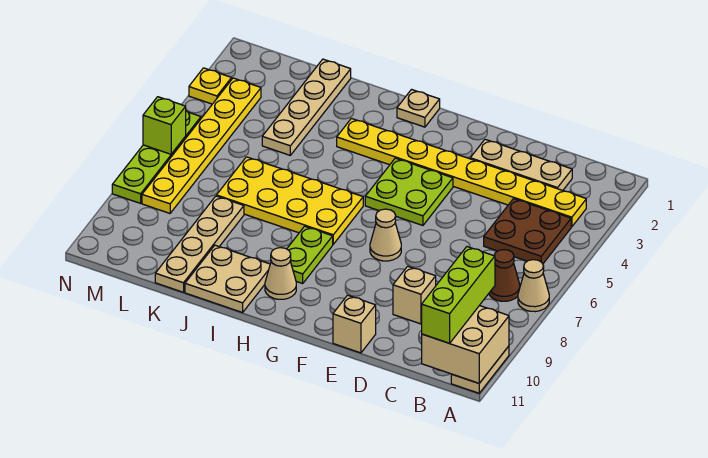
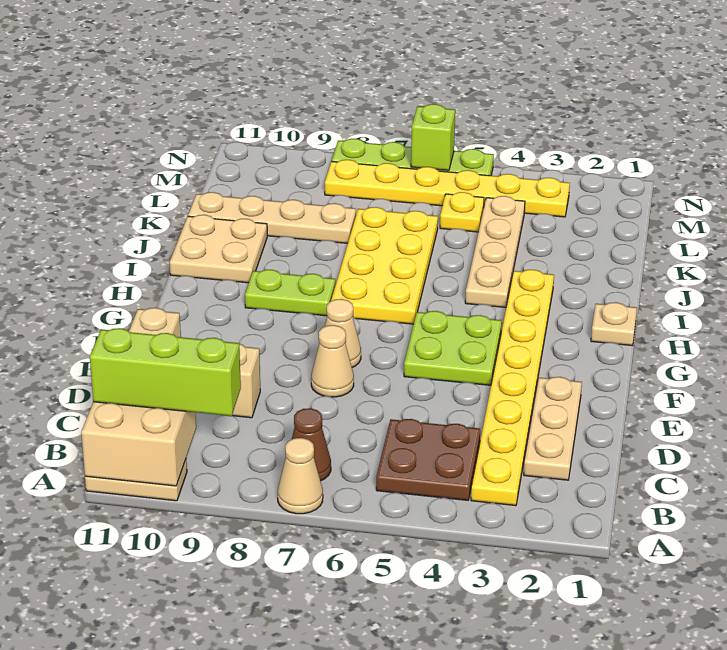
tan 1x1 cone [265,248,296,299] -> tan 1x1 cone moved to [311,325,354,397]
tan 1x4 plate [262,59,351,155] -> tan 1x4 plate turned to [465,196,525,307]
yellow 1x1 plate [189,68,232,104] -> yellow 1x1 plate moved to [440,192,484,232]

